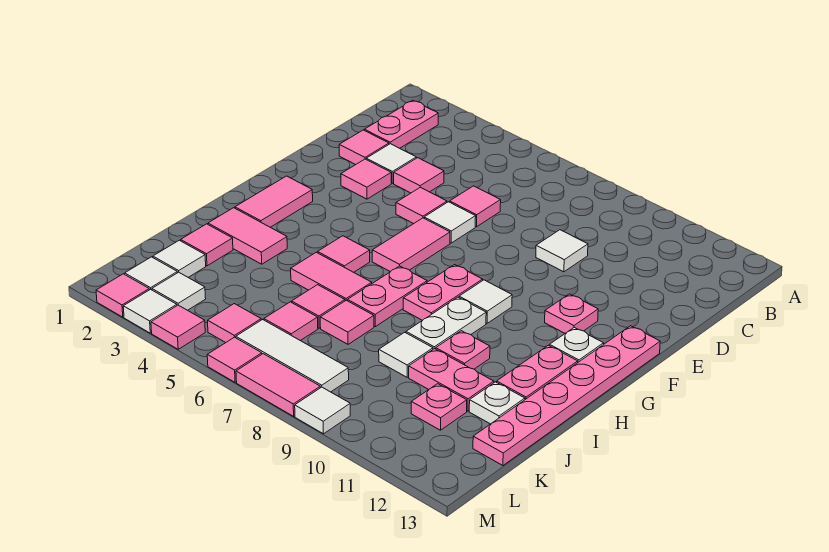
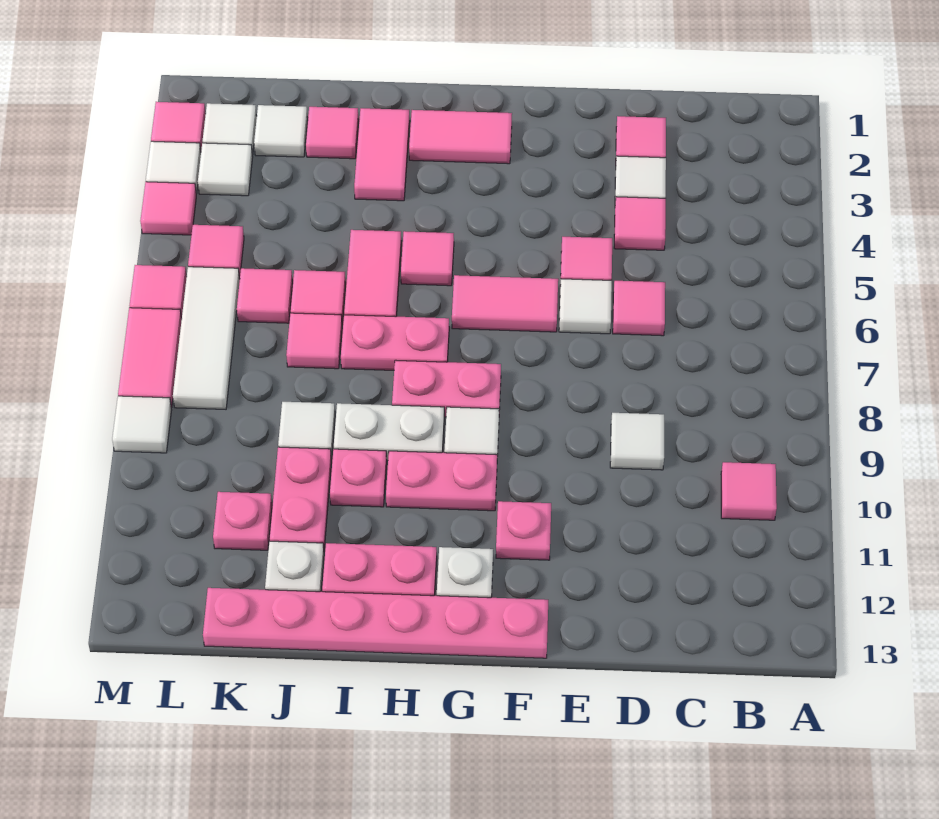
pink 1x2 plate [364,100,438,148] -> pink 1x2 plate moved to [386,451,497,511]
pink 1x1 tile [341,159,391,199] -> pink 1x1 tile moved to [721,462,777,520]

